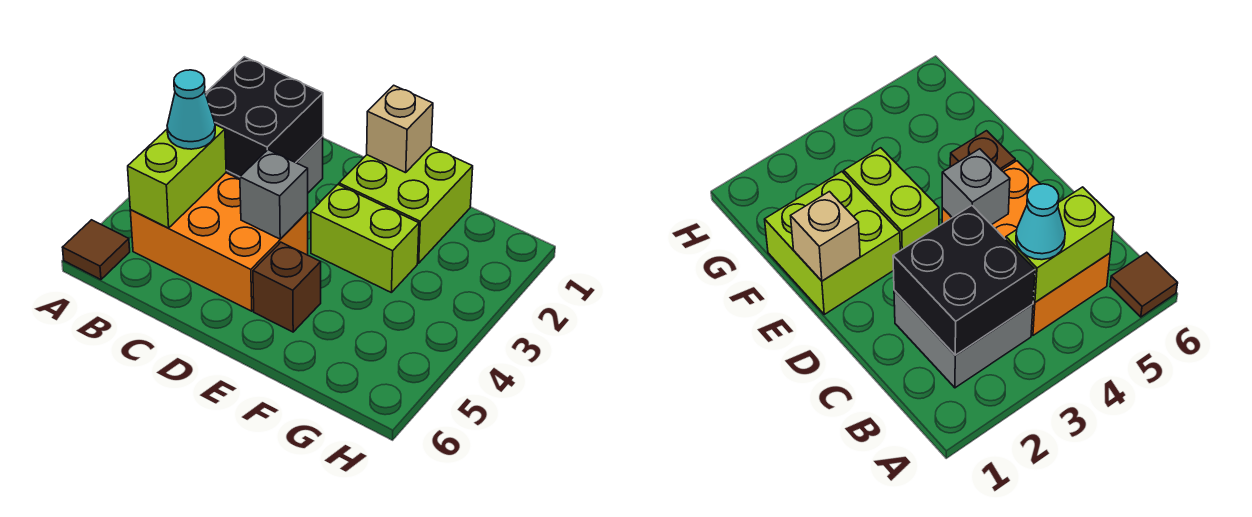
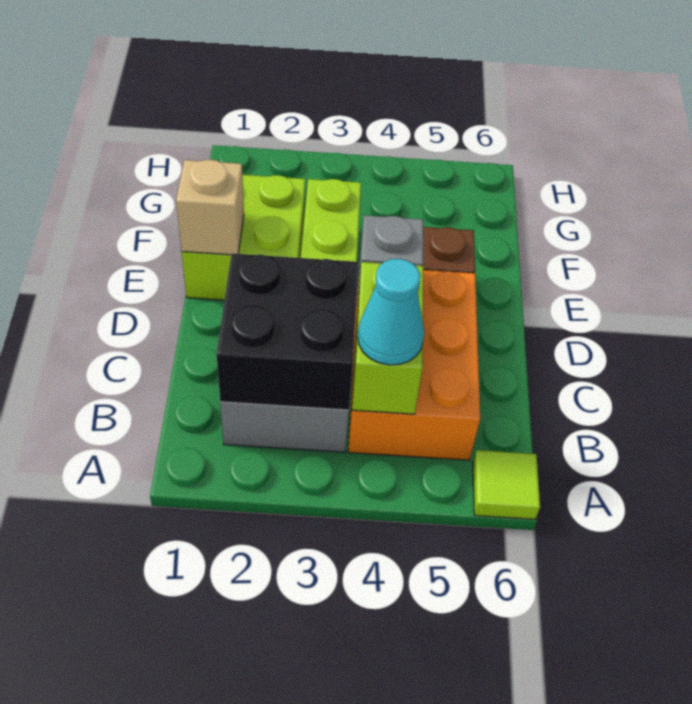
brown 1x1 tile [62,220,130,280] -> lime 1x1 tile [473,450,540,519]
lime 1x2 brick [128,125,226,228] -> lime 1x2 brick turned to [352,262,423,414]

